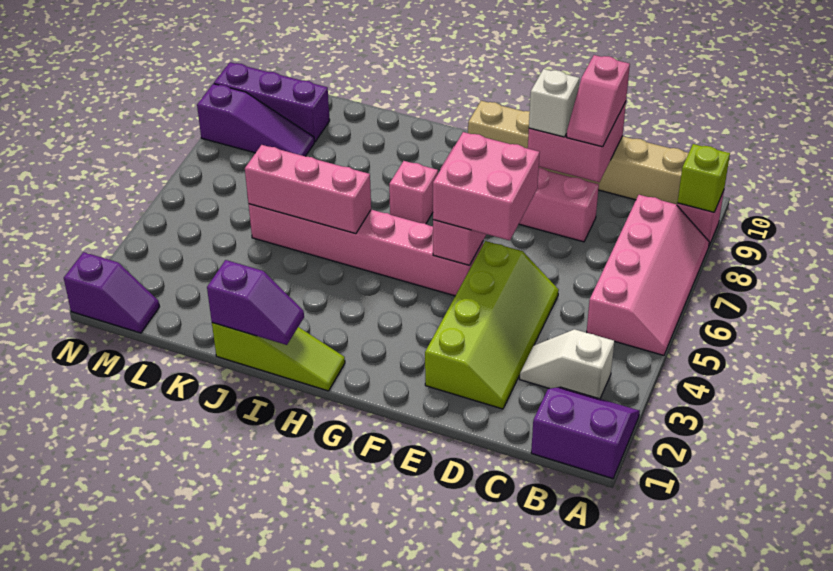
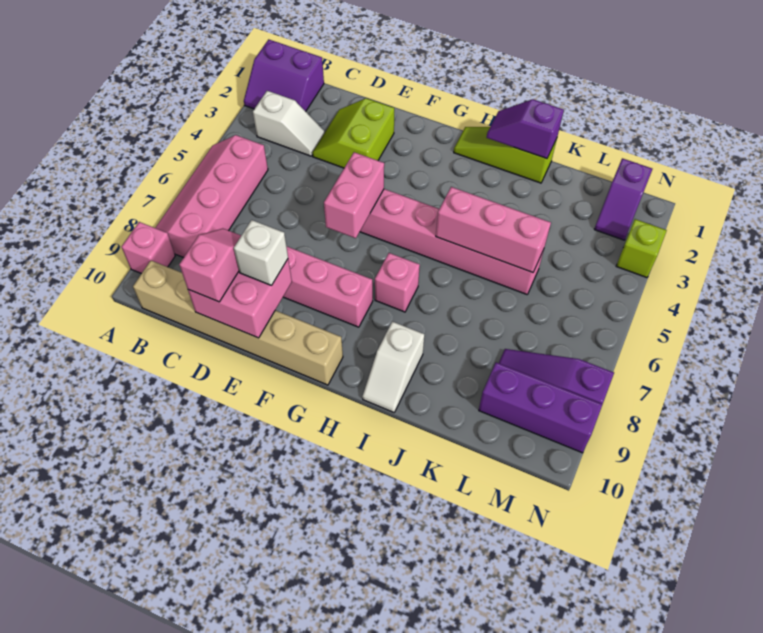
lime 1x1 brick [677,144,730,212] -> lime 1x1 brick moved to [616,219,667,278]
lime 2x4 slope [425,241,559,409] -> lime 2x2 slope [312,98,394,168]
pink 2x2 brick [433,132,540,240] -> none
none -> white 1x2 slope [362,321,424,412]
purple 1x2 slope [64,252,160,333] -> purple 1x2 slope turned to [594,158,652,240]

